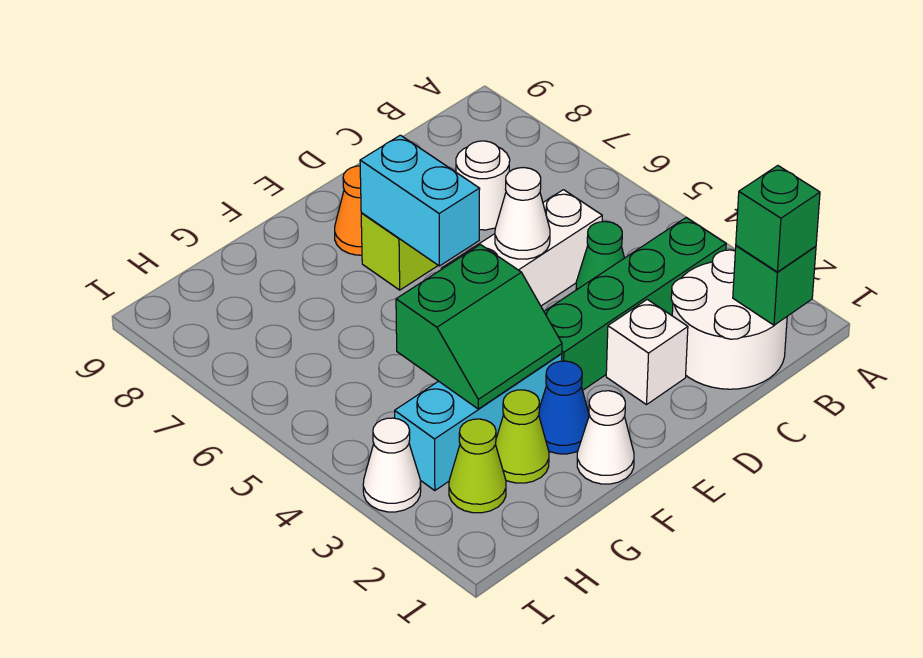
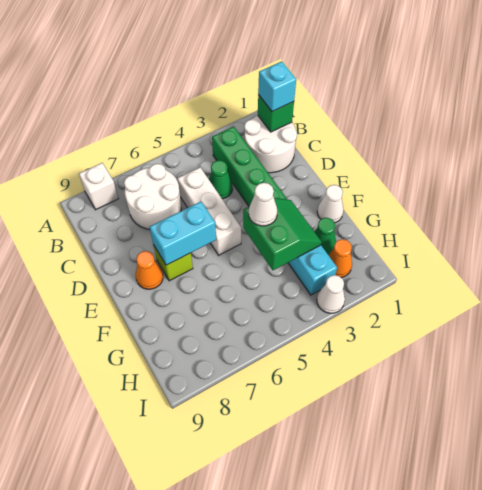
green 1x1 brick [736,166,820,272] -> cyan 1x1 brick [258,61,296,111]
white 1x1 round brick [456,141,510,230] -> white 2x2 round brick [124,164,181,229]
white 1x1 brick [606,299,688,405] -> white 1x1 brick moved to [79,163,118,210]
white 1x1 cone [495,168,550,259] -> white 1x1 cone moved to [249,183,277,226]
blue 1x1 cone [539,361,589,454] -> none
lime 1x1 cone [496,390,549,483] -> green 1x1 cone [315,218,336,255]
lime 1x1 cone [449,419,506,513] -> orange 1x1 cone [329,239,352,277]

